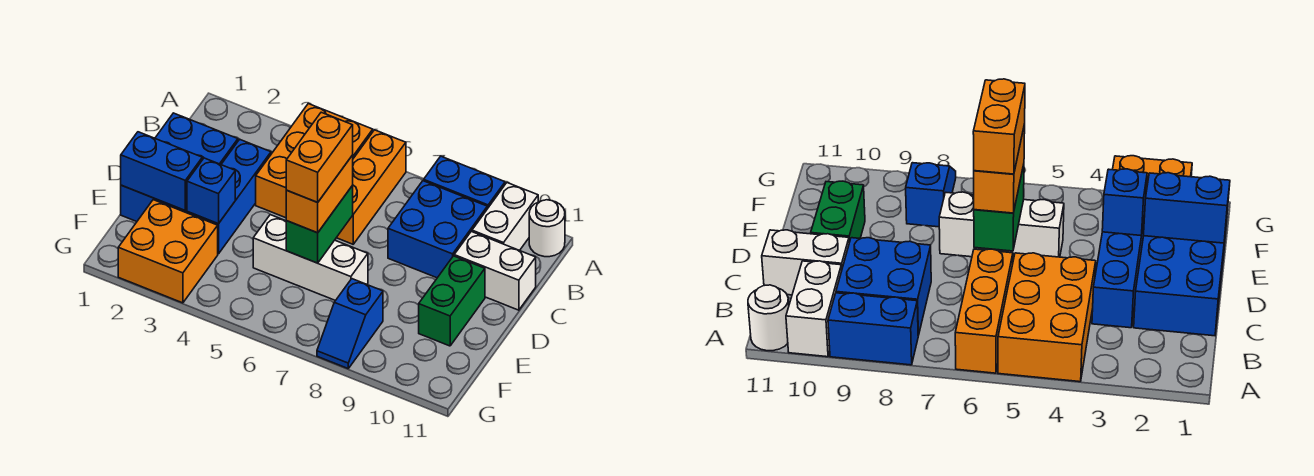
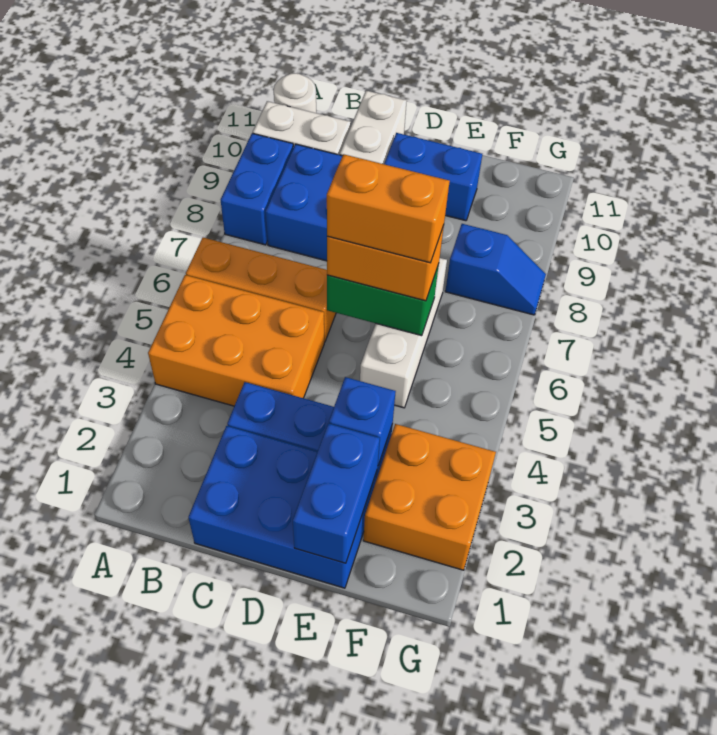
green 1x2 brick [419,256,485,346] -> blue 1x2 brick [384,133,482,221]

